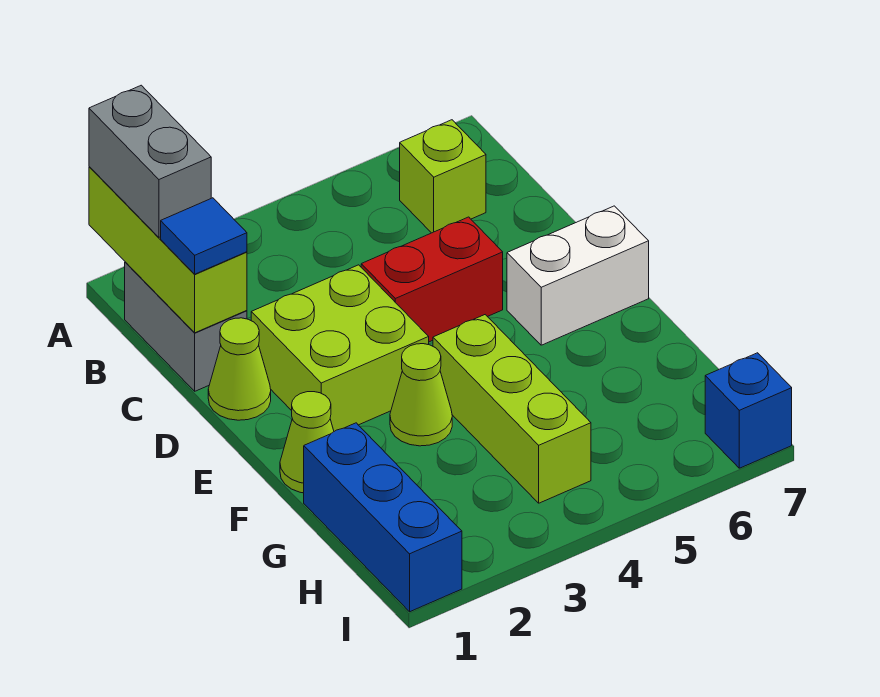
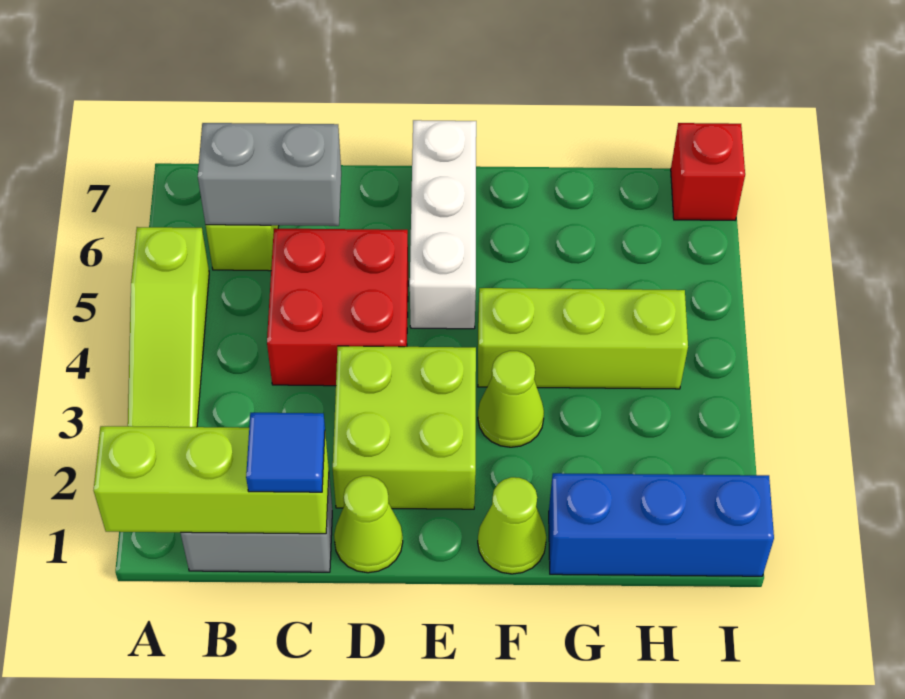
grey 1x2 brick [89,85,211,237] -> grey 1x2 brick moved to [198,123,341,226]
none -> lime 1x3 slope [128,227,209,427]
red 1x2 brick [361,217,503,342] -> red 2x2 brick [267,228,408,386]
white 1x2 brick [507,206,649,345] -> white 1x3 brick [410,120,476,329]
blue 1x1 brick [705,353,792,468] -> red 1x1 brick [671,123,745,220]

